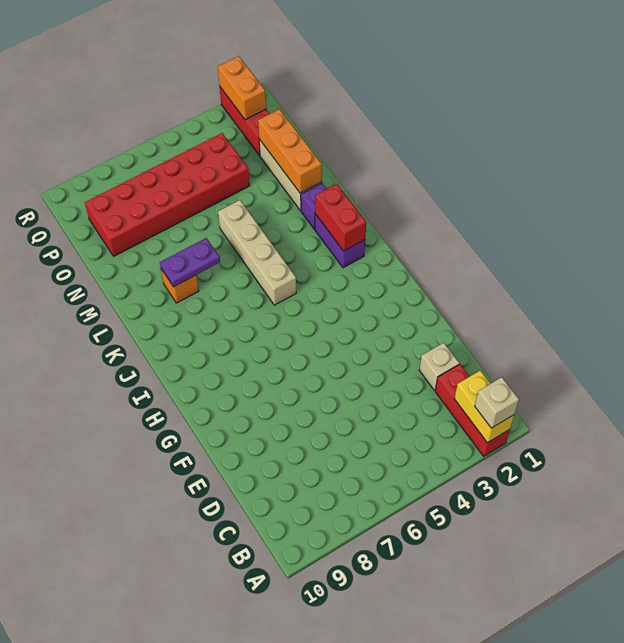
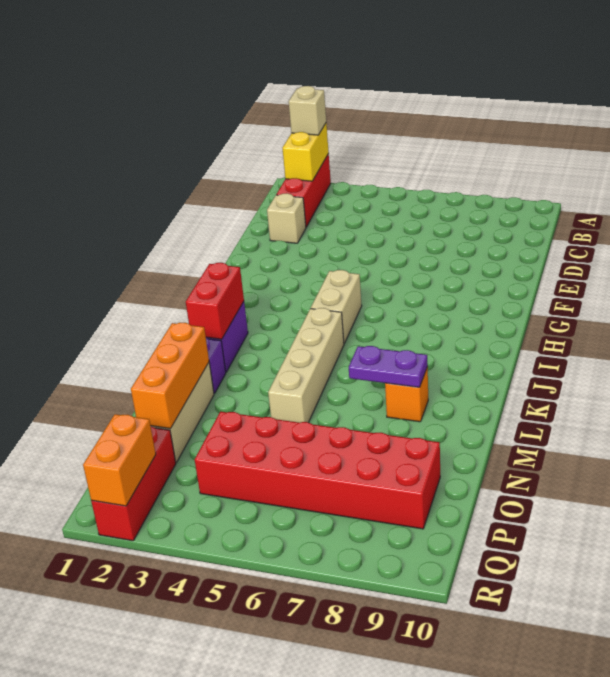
none -> tan 1x2 brick [311,270,362,343]

